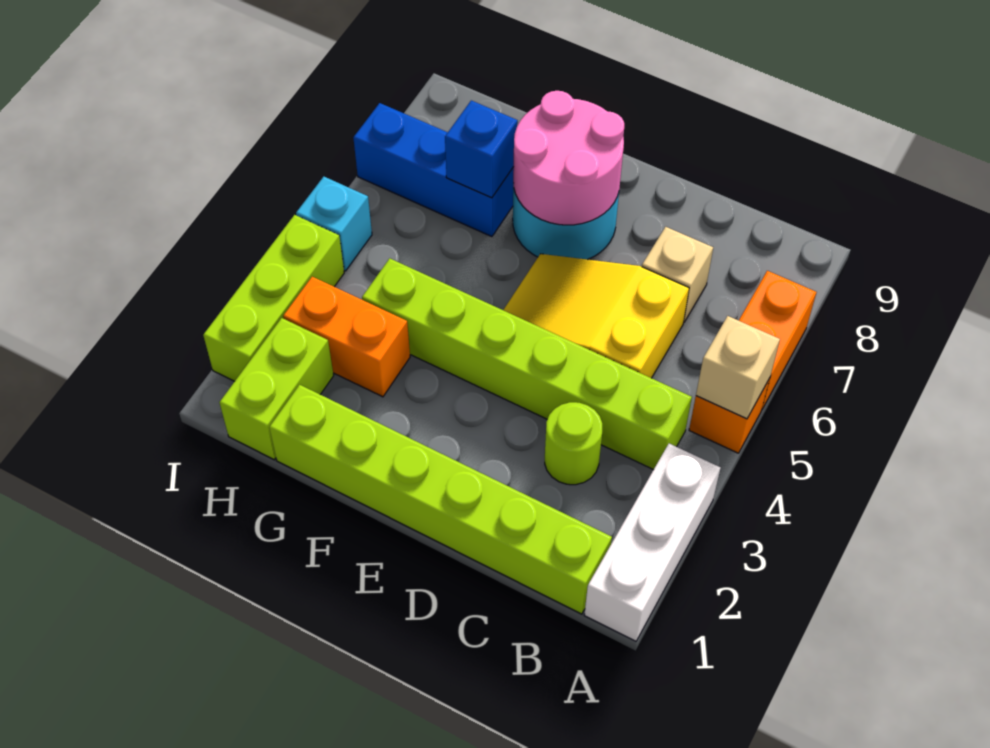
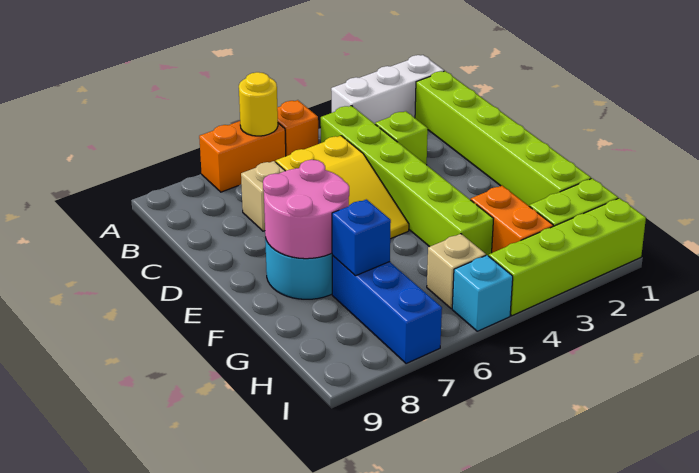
tan 1x1 brick [696,316,780,419] -> tan 1x1 brick moved to [427,234,486,309]
none -> yellow 1x1 round brick [239,72,278,136]
lime 1x1 round brick [545,402,602,485] -> lime 1x1 brick [375,111,428,165]
lime 1x3 brick [203,215,344,381] -> lime 1x4 brick [489,198,646,316]

